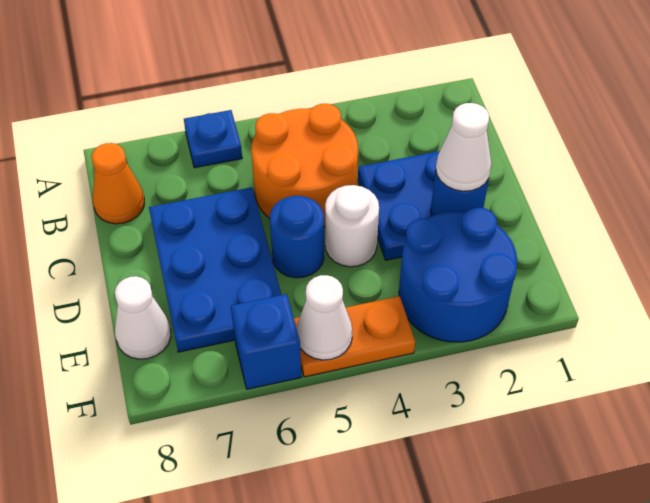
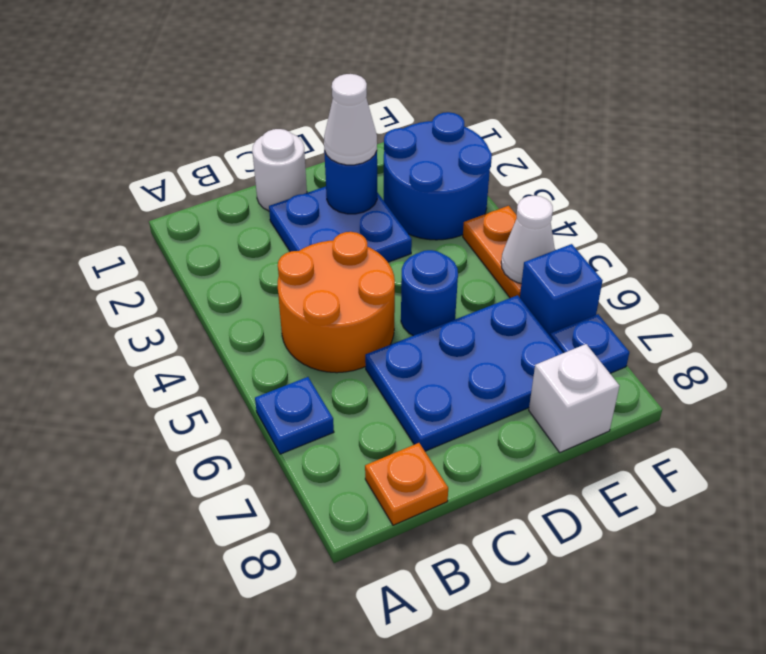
orange 1x1 cone [91,143,144,224] -> orange 1x1 plate [365,443,448,525]
white 1x1 round brick [325,185,379,267] -> white 1x1 round brick moved to [252,129,307,211]
white 1x1 cone [115,276,171,359] -> white 1x1 brick [529,344,619,452]
none -> blue 1x1 plate [550,314,629,373]

